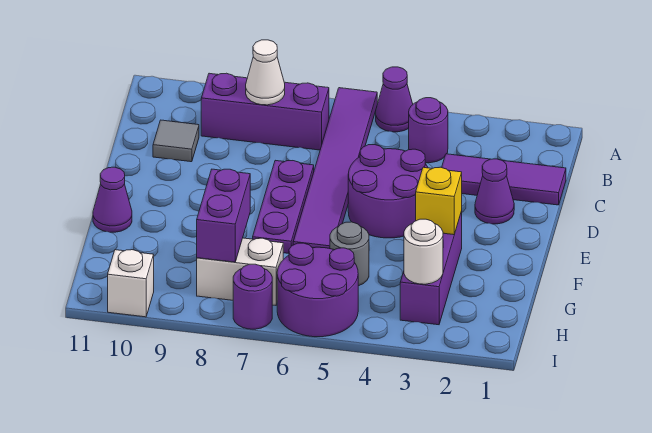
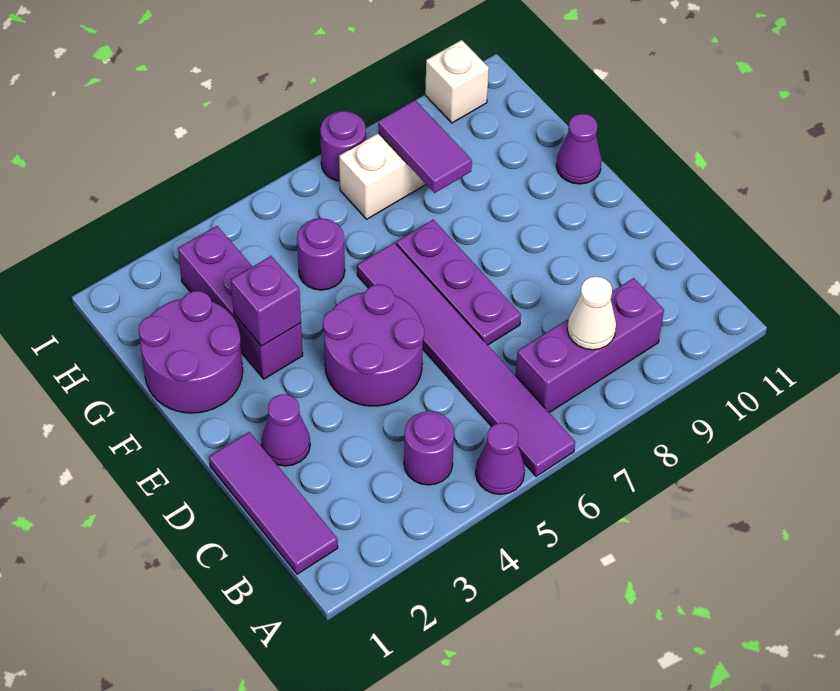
purple 1x3 tile [442,154,566,205] -> purple 1x3 tile turned to [209,432,338,574]
grey 1x1 tile [153,120,199,162] -> none
yellow 1x1 brick [416,167,462,235] -> purple 1x1 brick [231,256,301,346]
grey 1x1 round brick [330,222,369,286] -> purple 1x1 round brick [297,218,345,290]
purple 1x2 brick [197,169,250,262] -> purple 1x2 tile [378,100,472,193]
white 1x1 round brick [404,219,443,284] -> none
purple 2x2 round brick [277,243,358,337] -> purple 2x2 round brick moved to [139,291,243,413]

